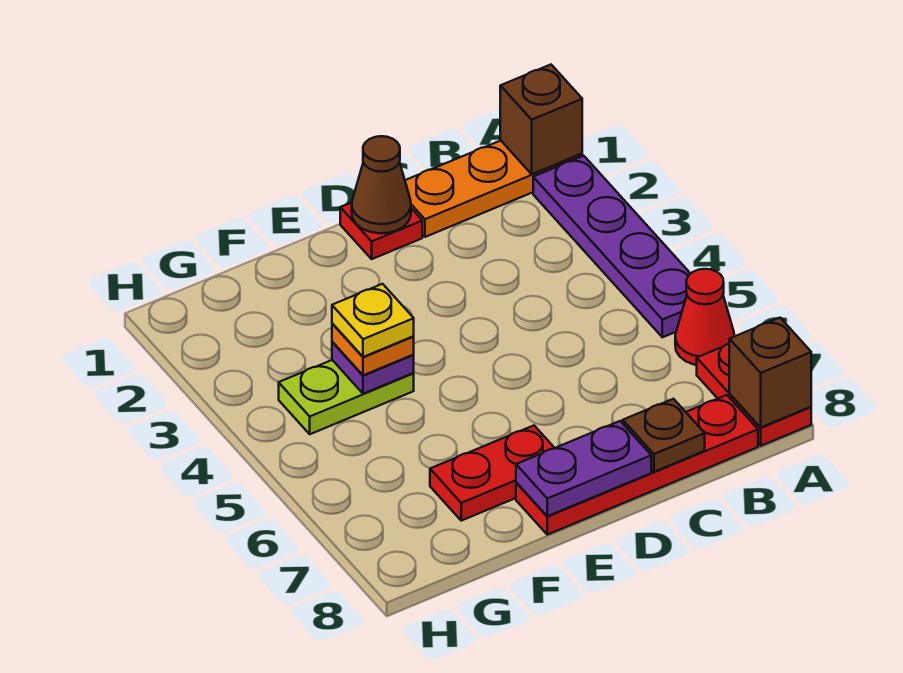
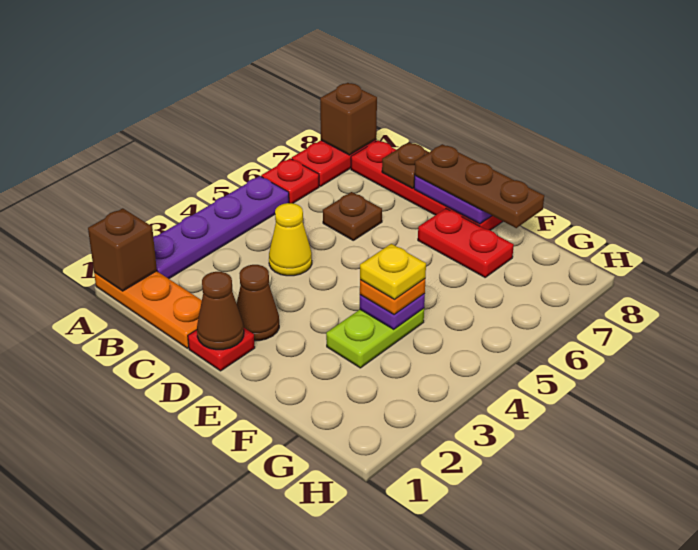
red 1x1 cone [675,269,734,365] -> red 1x1 plate [261,158,319,203]
none -> yellow 1x1 cone [269,203,312,276]
none -> brown 1x1 plate [323,192,382,240]
none -> brown 1x1 cone [237,265,279,341]
none -> brown 1x3 plate [415,144,544,228]
lime 1x2 plate [279,360,414,434] -> lime 1x2 plate turned to [326,308,424,368]

